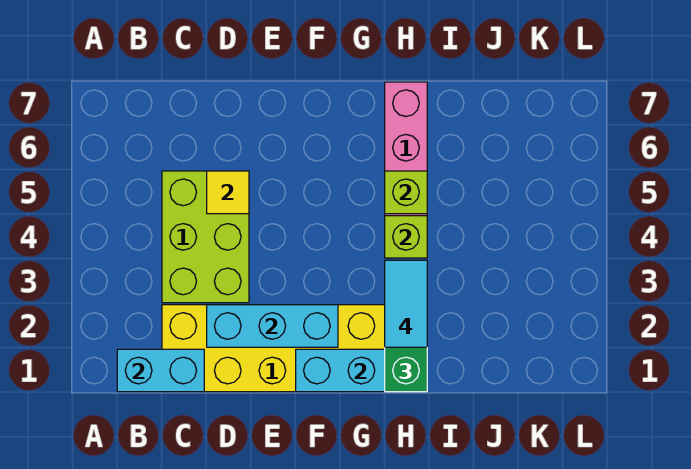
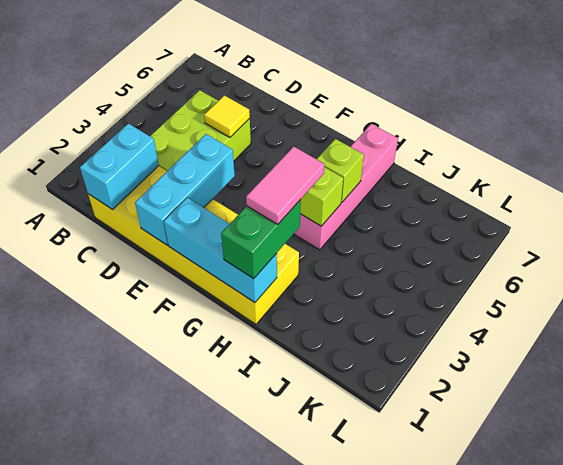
cyan 1x2 brick [117,349,204,392] -> cyan 1x2 brick turned to [80,123,159,210]
cyan 1x3 brick [207,305,338,347] -> cyan 1x3 brick turned to [135,134,235,245]
cyan 1x2 tile [385,260,427,347] -> pink 1x2 tile [246,146,325,225]

